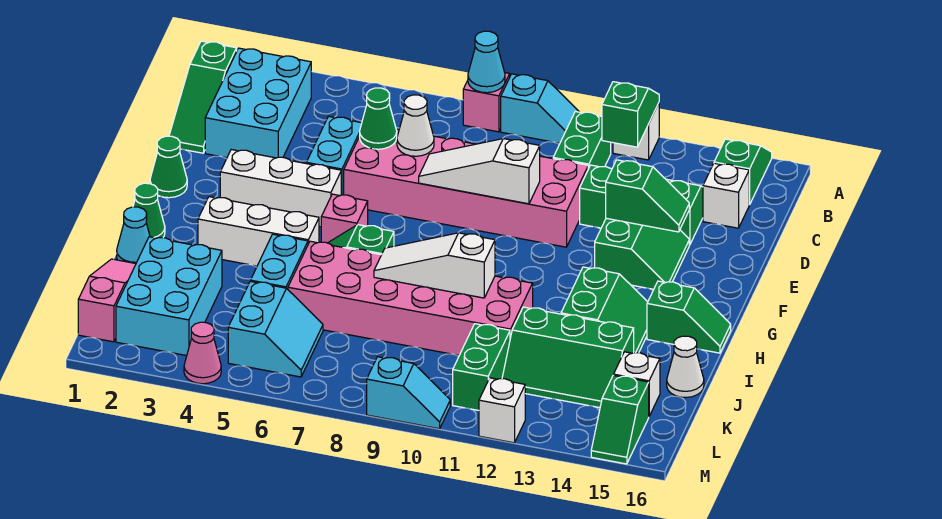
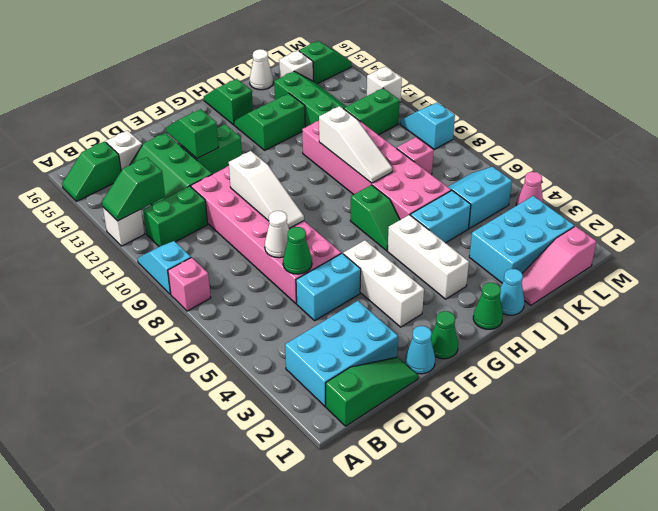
cyan 1x1 cone [468,31,505,93] -> cyan 1x1 cone moved to [405,326,435,374]
pink 1x1 brick [321,194,368,243] -> pink 1x1 brick moved to [397,137,434,175]

